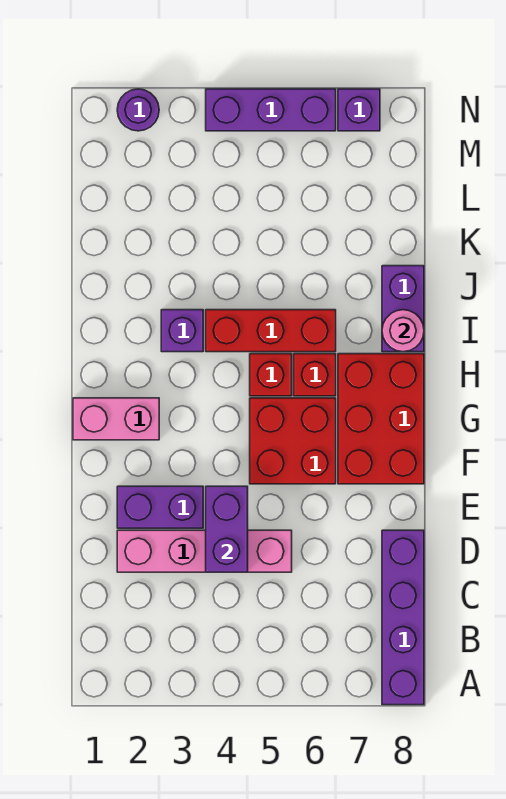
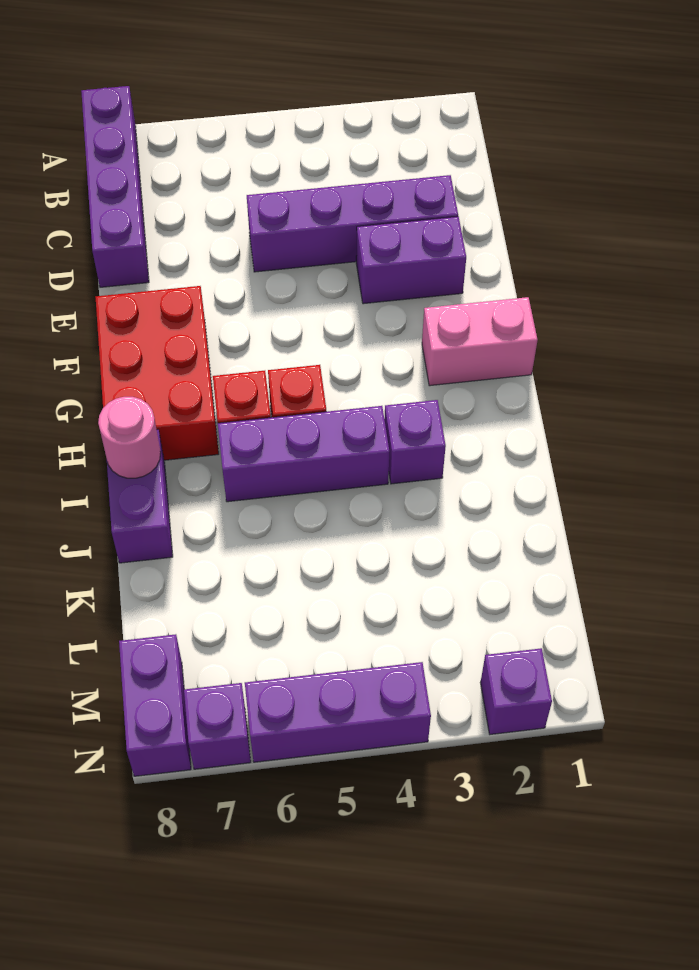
pink 1x4 brick [117,530,292,572] -> purple 1x4 brick [247,175,458,272]
purple 1x2 brick [206,486,248,572] -> purple 1x2 brick moved to [119,634,191,776]
red 2x2 brick [250,398,336,484] -> none
red 1x3 brick [206,310,336,352] -> purple 1x3 brick [218,406,389,502]
purple 1x1 round brick [117,89,159,131] -> purple 1x1 brick [480,648,552,734]

